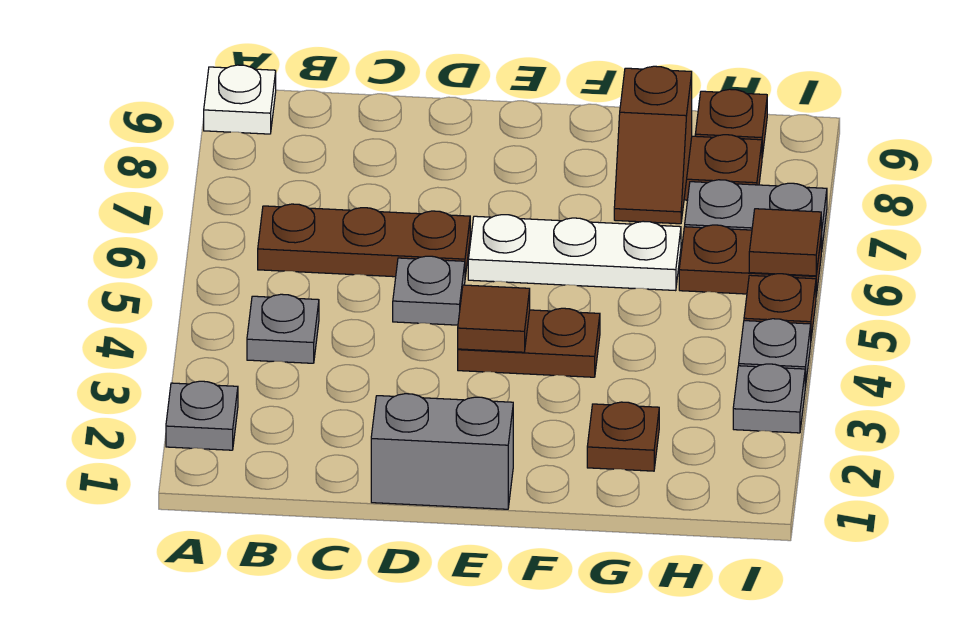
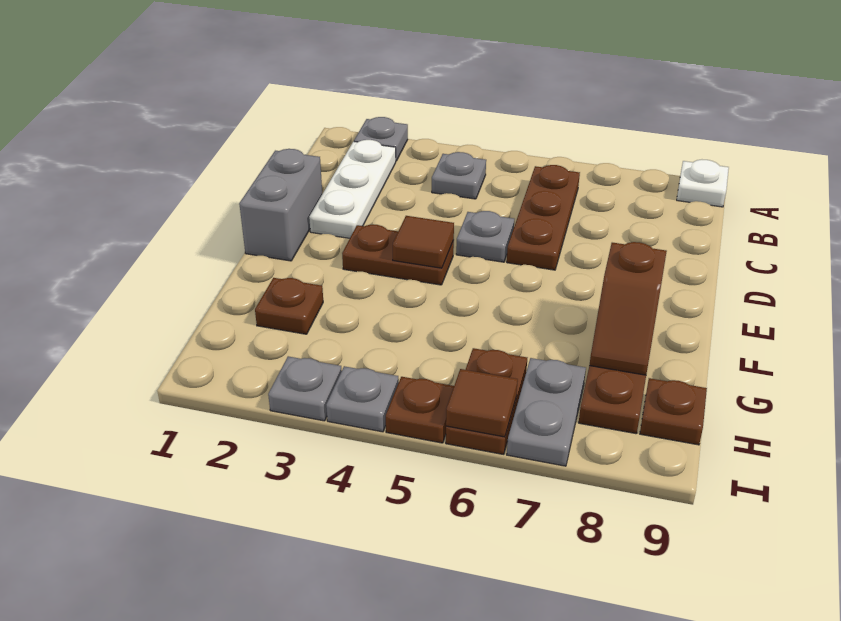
brown 1x2 plate [458,308,600,377] -> brown 1x2 plate turned to [342,225,454,285]
white 1x3 plate [468,215,681,291] -> white 1x3 plate moved to [309,140,396,238]
brown 1x2 slope [614,66,692,224] -> brown 1x2 slope turned to [589,242,667,375]

